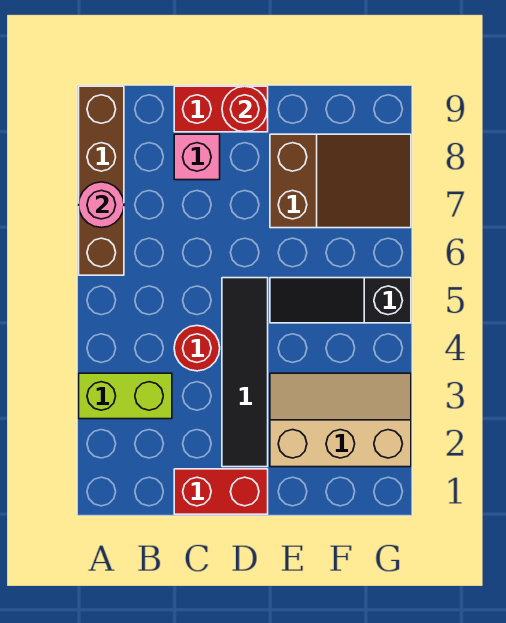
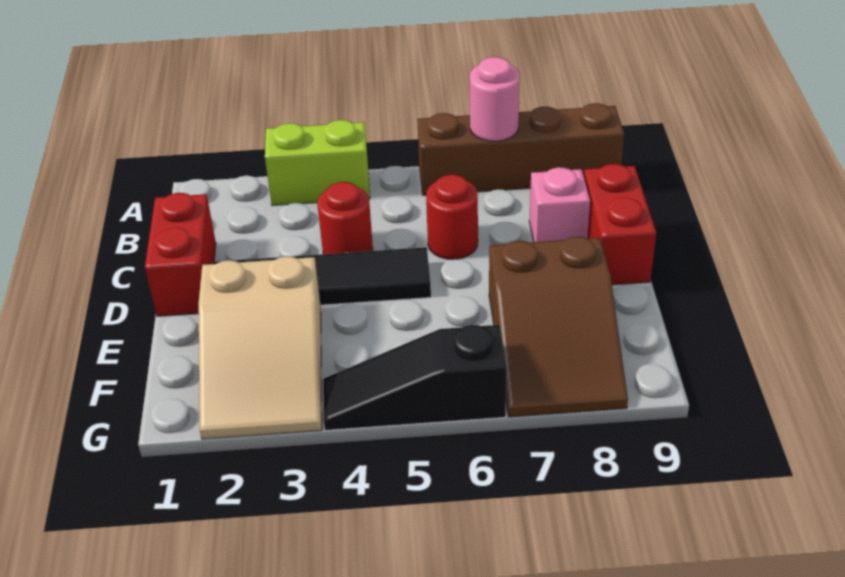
lime 1x2 brick [79,373,172,419] -> lime 1x2 brick turned to [265,120,370,206]
red 1x1 round brick [222,86,268,132] -> red 1x1 round brick moved to [426,175,478,259]
tan 2x3 slope [270,373,411,467] -> tan 2x3 slope turned to [199,256,322,439]
black 1x3 slope [270,278,411,323] -> black 1x3 slope turned to [323,325,507,430]

